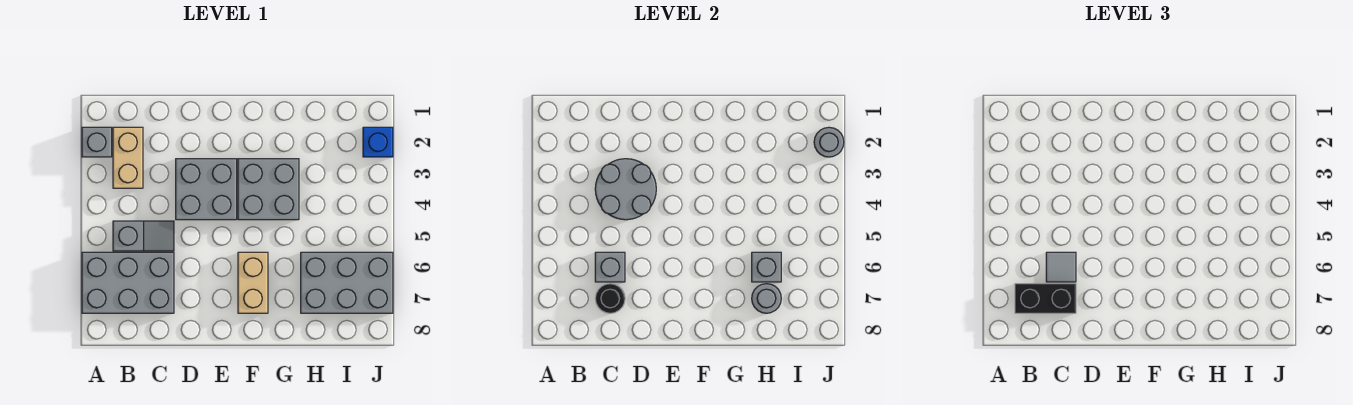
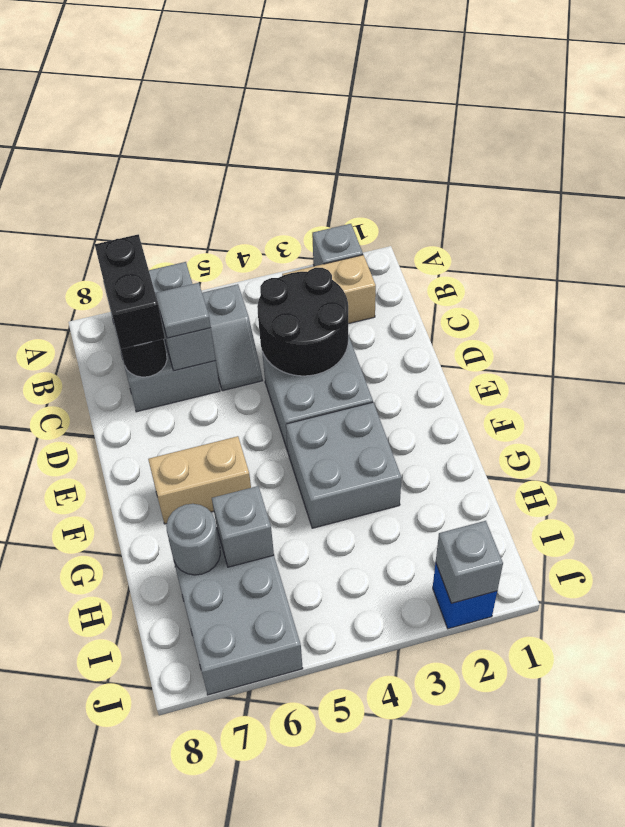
grey 2x2 round brick [595,159,656,220] -> black 2x2 round brick [257,268,348,376]
grey 1x1 round brick [814,127,844,157] -> grey 1x1 brick [436,521,503,603]

